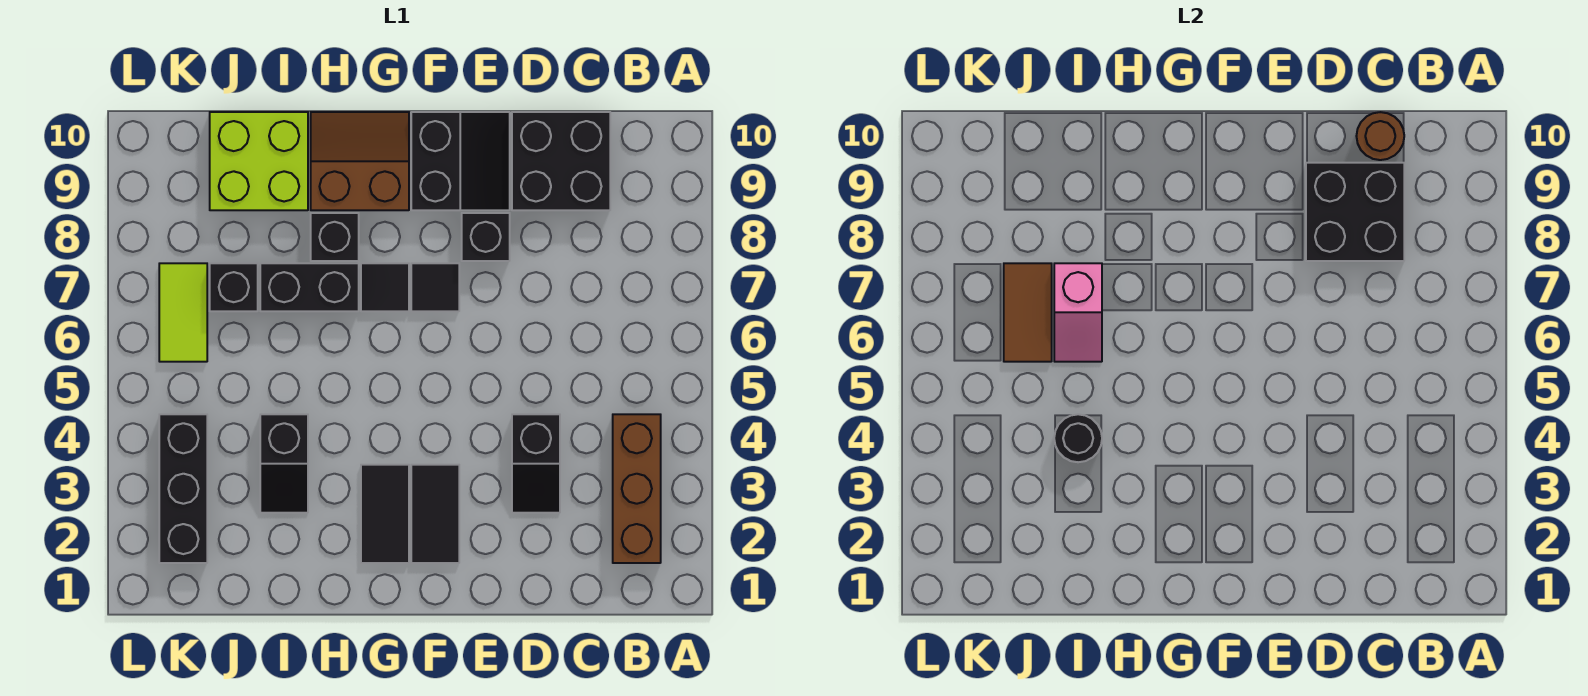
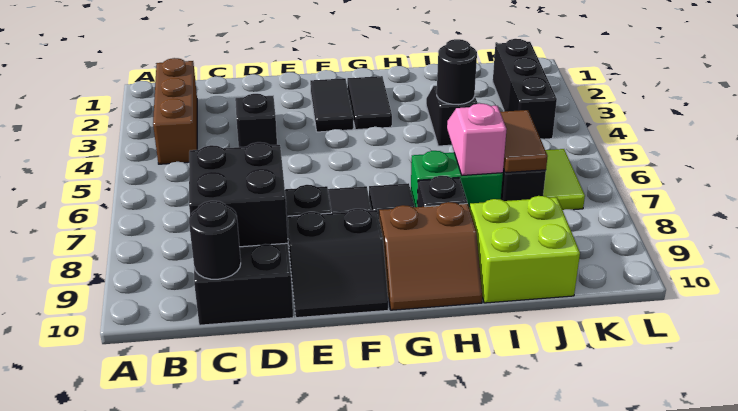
brown 1x1 round brick [1356,112,1404,160] -> black 1x1 round brick [189,201,241,279]
black 2x2 slope [411,112,510,210] -> black 2x2 slope turned to [288,209,388,318]
black 1x2 brick [260,263,359,311] -> green 1x2 brick [411,151,503,208]

